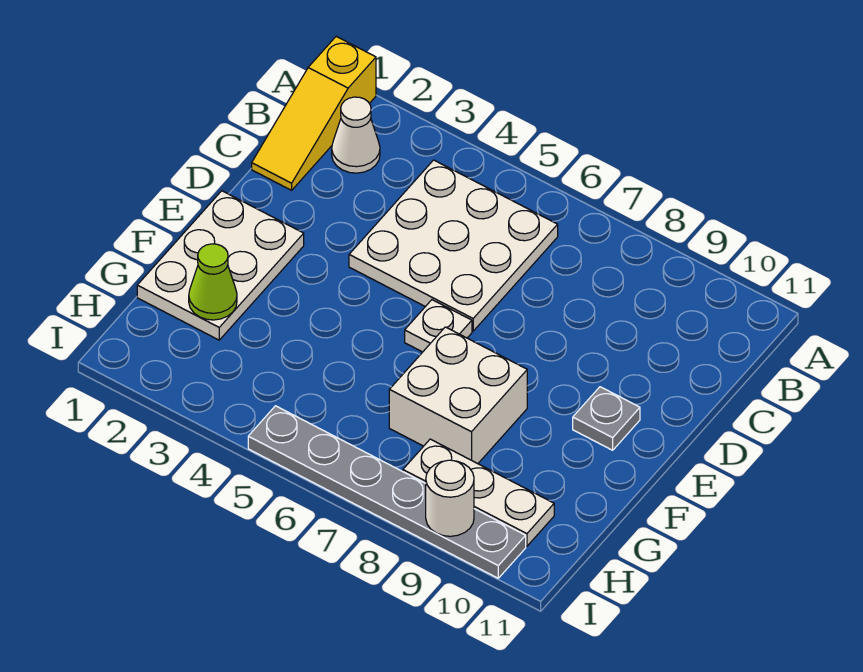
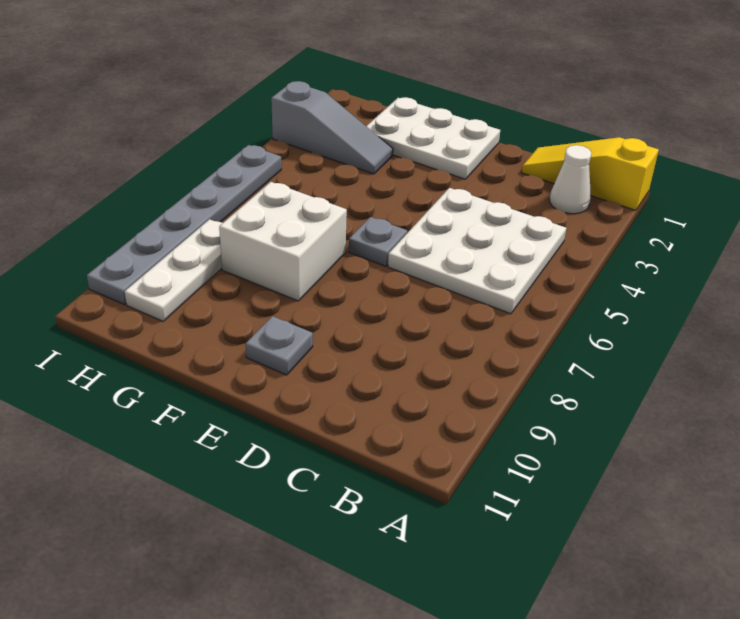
white 1x1 plate [405,300,472,352] -> grey 1x1 plate [349,217,407,266]
lime 1x1 cone [189,244,237,320] -> none
none -> grey 1x3 slope [271,81,393,174]
white 1x1 round brick [426,460,474,536] -> none

